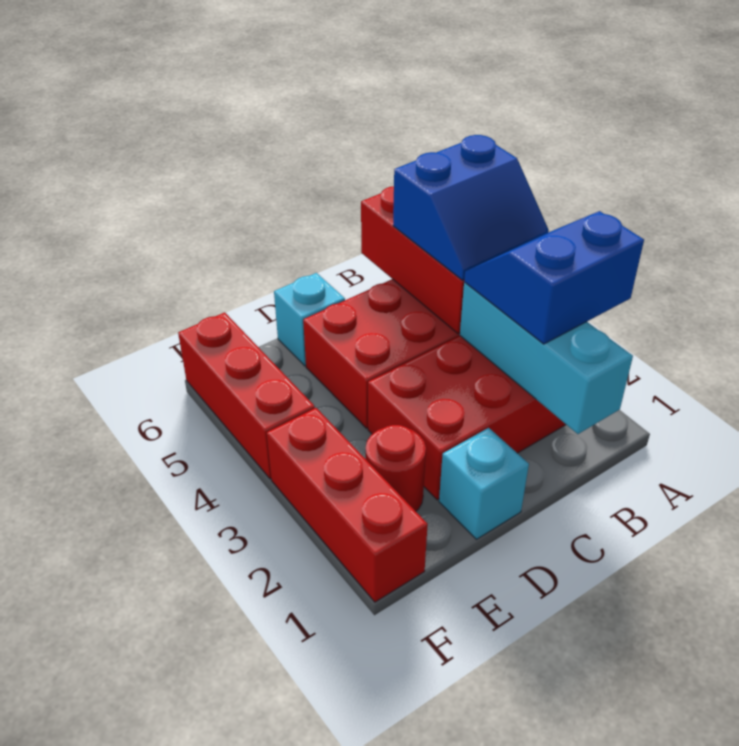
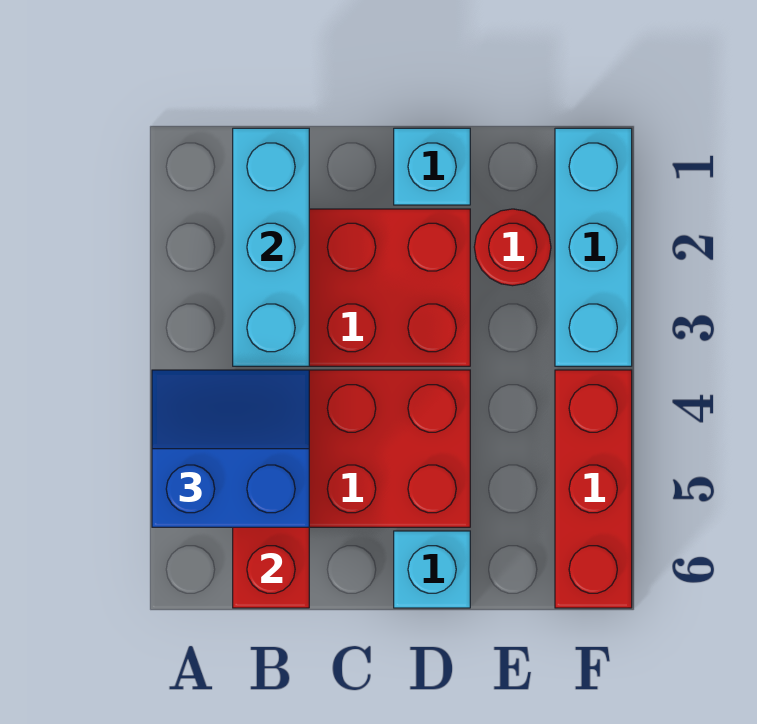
blue 2x2 slope [464,211,644,344] -> none
red 1x3 brick [267,408,428,602] -> cyan 1x3 brick [555,128,632,366]

